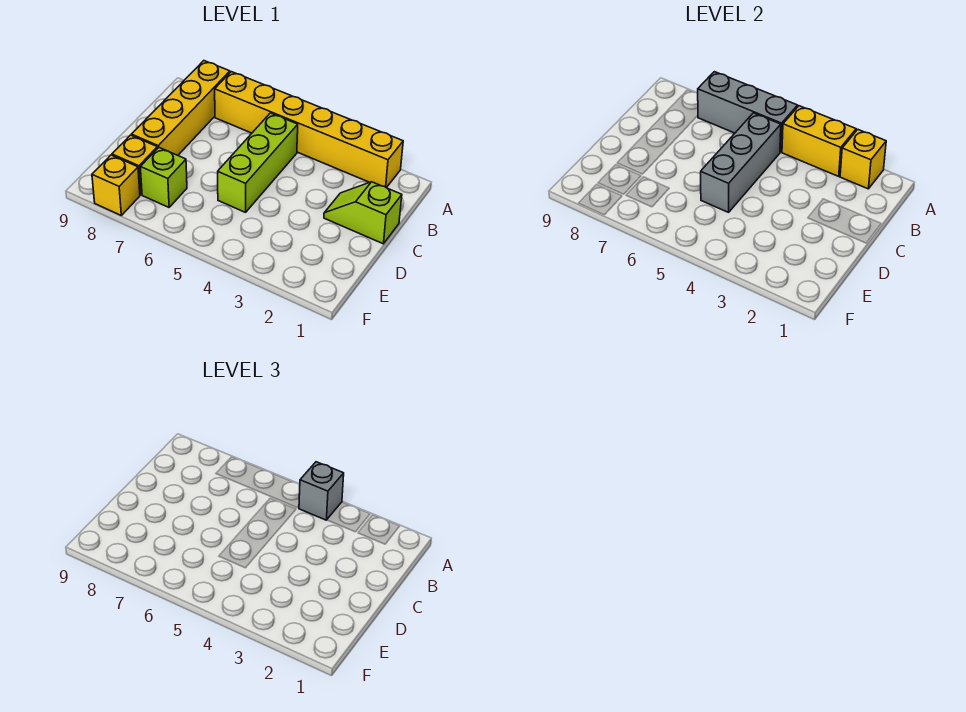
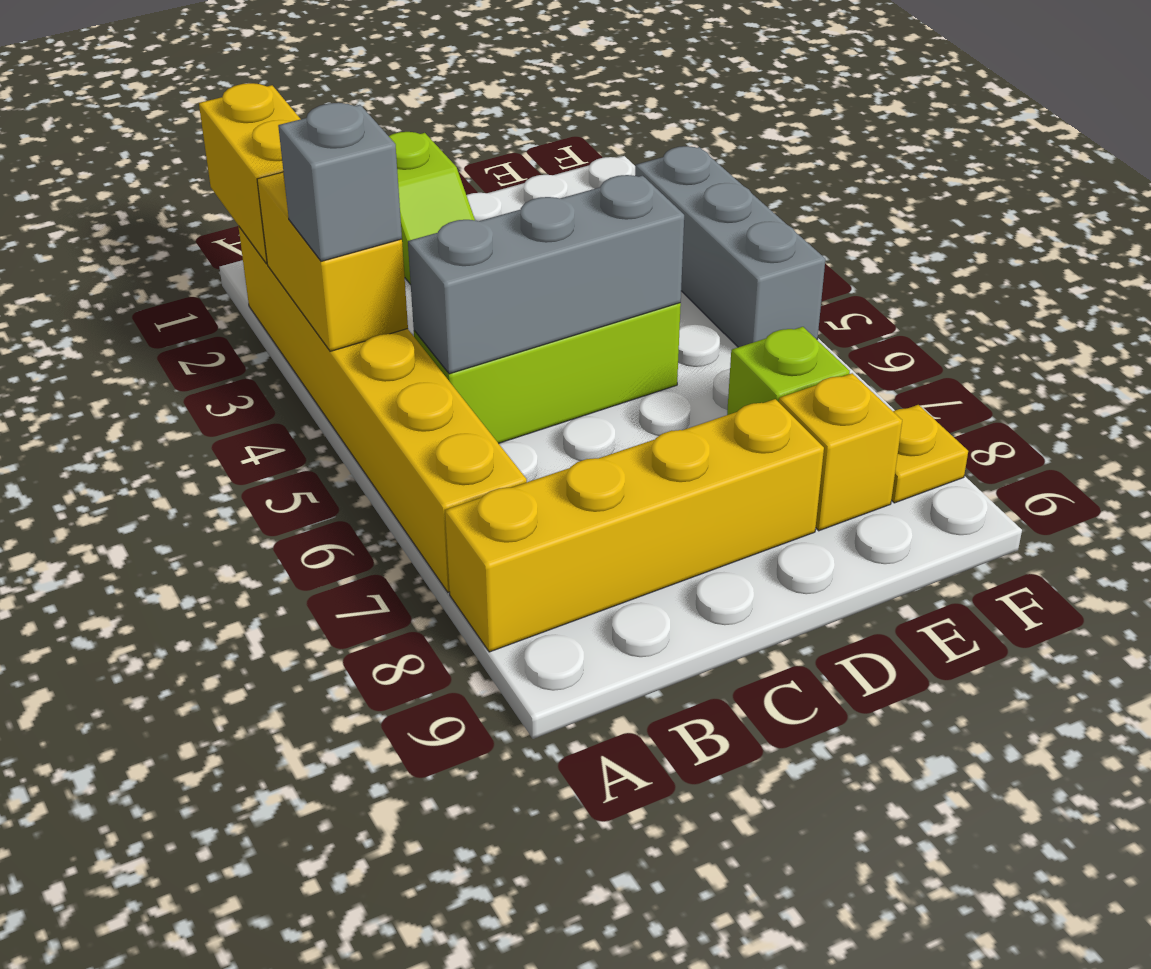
yellow 1x1 brick [840,130,886,189] -> yellow 1x2 brick [199,83,300,263]
grey 1x3 brick [698,72,798,152] -> grey 1x3 brick moved to [635,146,825,347]
yellow 1x1 brick [92,155,140,215] -> yellow 1x1 plate [891,405,968,503]

